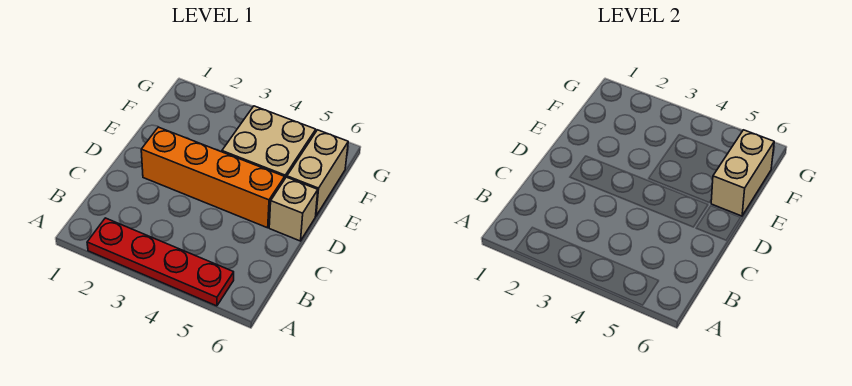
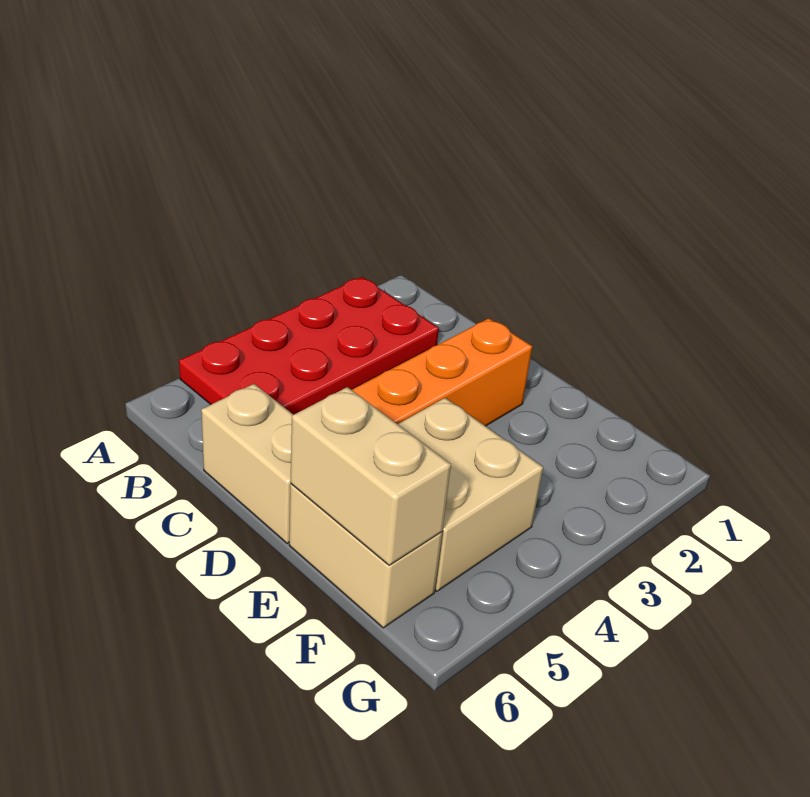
red 1x4 plate [87,218,234,306] -> red 2x4 plate [179,277,439,415]
tan 1x1 brick [269,177,318,241] -> tan 1x2 brick [201,384,293,543]

